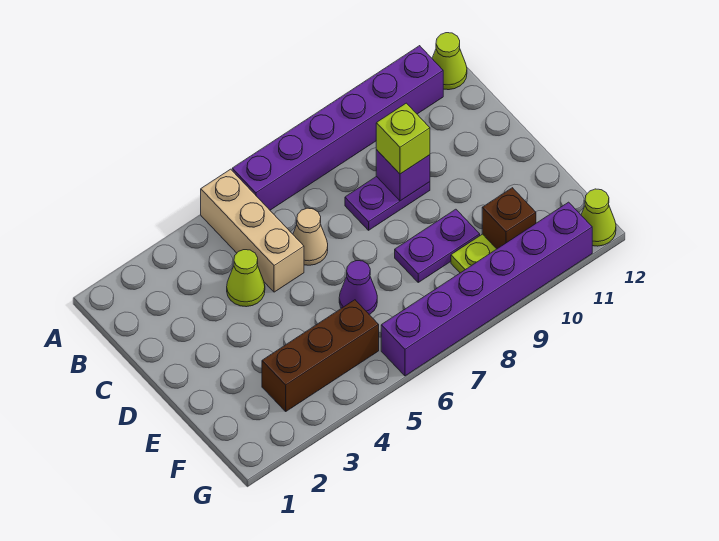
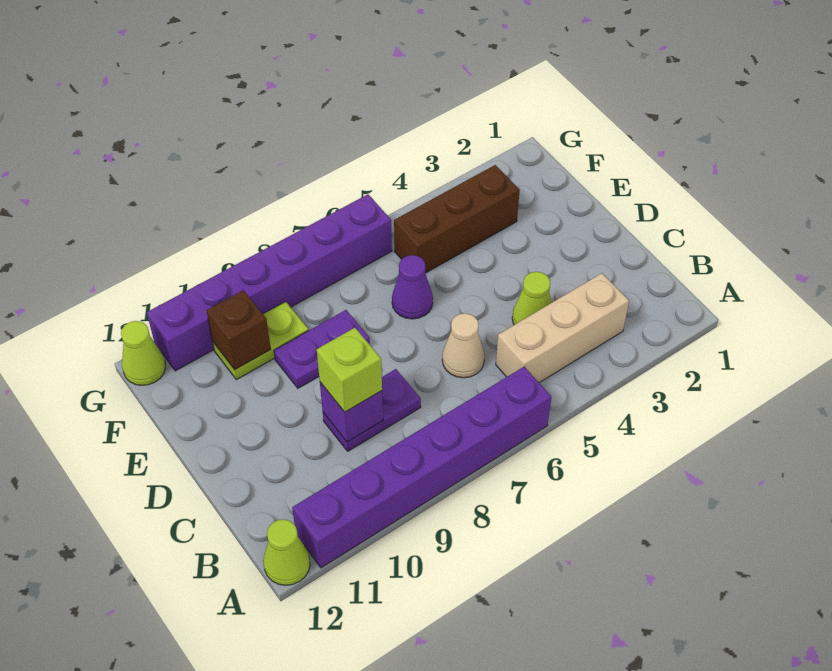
tan 1x3 brick [201,169,304,292] -> tan 1x3 brick turned to [496,273,629,383]

